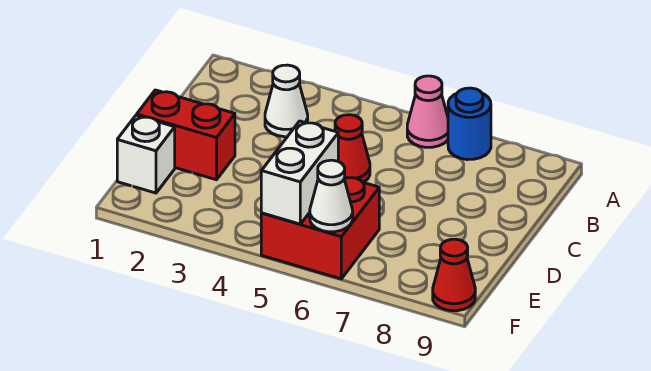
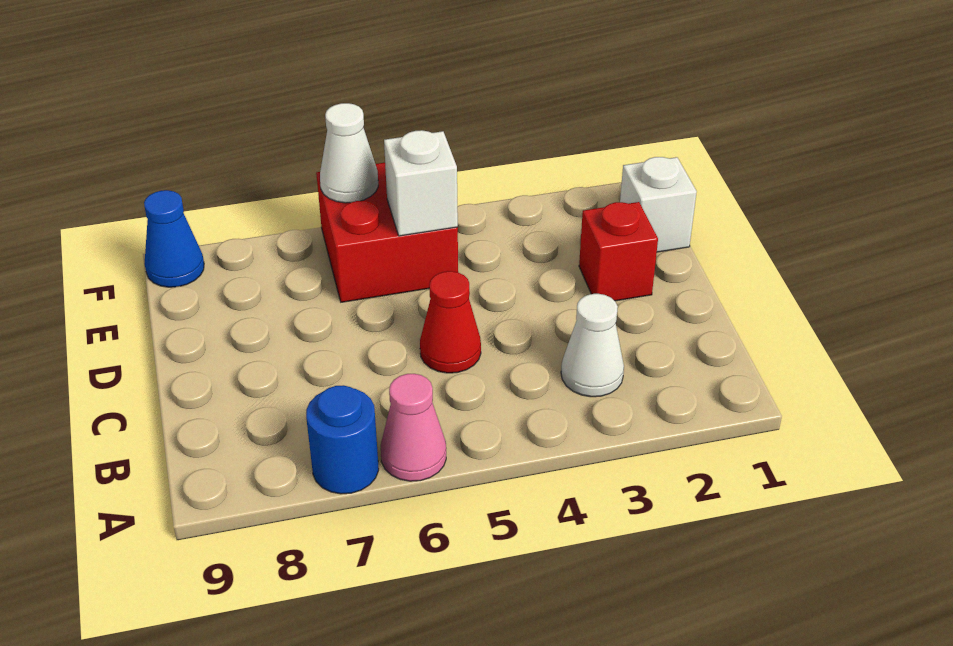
red 1x2 brick [137,90,235,180] -> red 1x1 brick [579,202,658,301]
white 1x2 brick [261,121,338,224] -> white 1x1 brick [384,130,458,236]
red 1x1 cone [433,239,475,311] -> blue 1x1 cone [144,190,204,287]

